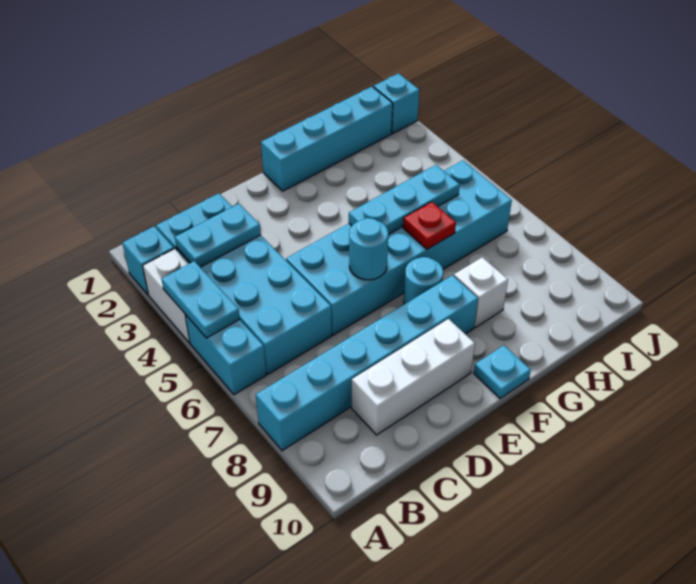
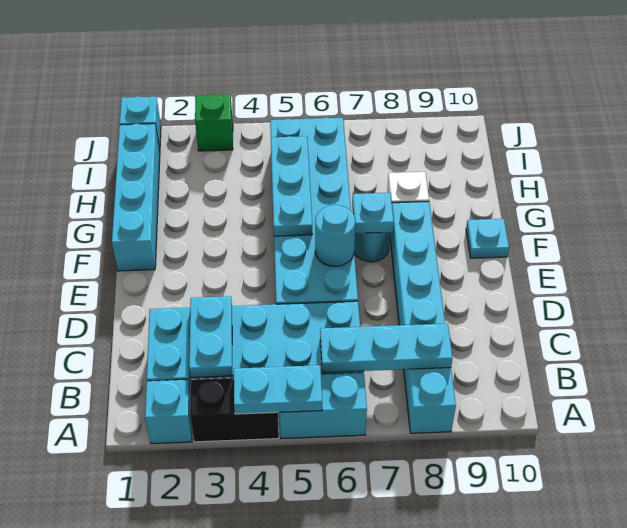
white 1x2 brick [143,249,190,343] -> black 1x2 brick [190,378,279,442]
none -> cyan 1x3 plate [320,324,452,372]
white 1x3 brick [352,319,475,435] -> none
none -> cyan 1x1 plate [352,193,394,233]
red 1x1 plate [403,202,456,249] -> none
none -> green 1x1 brick [195,94,233,151]

